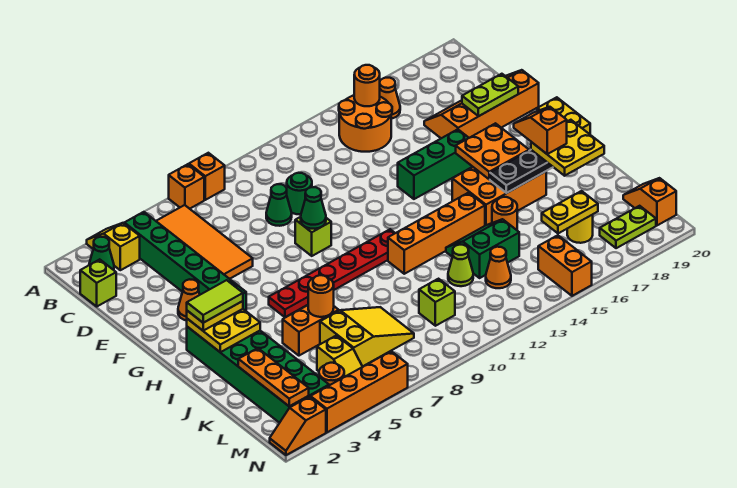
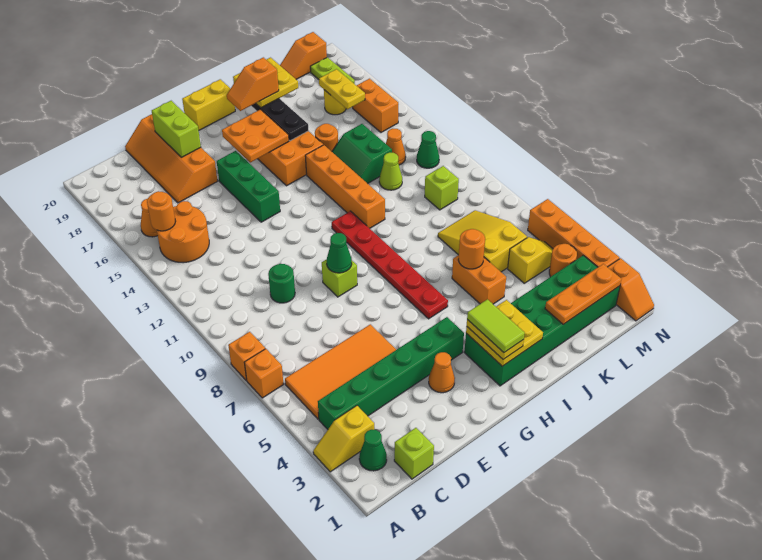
green 1x1 cone [266,184,292,226] -> green 1x1 cone moved to [417,131,439,168]
lime 1x2 plate [462,74,518,116] -> lime 1x2 brick [152,101,201,157]
orange 1x2 brick [538,235,592,296] -> orange 1x2 brick turned to [353,79,398,132]

